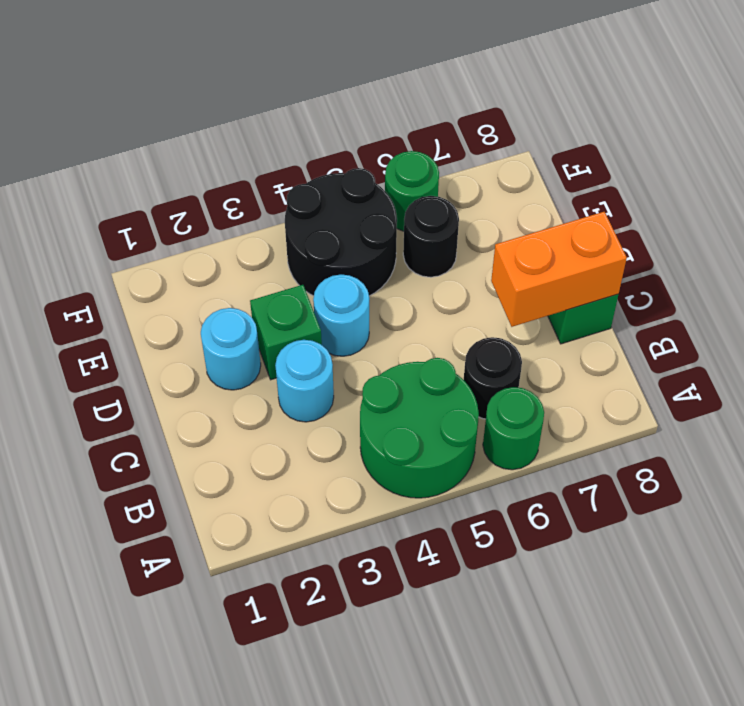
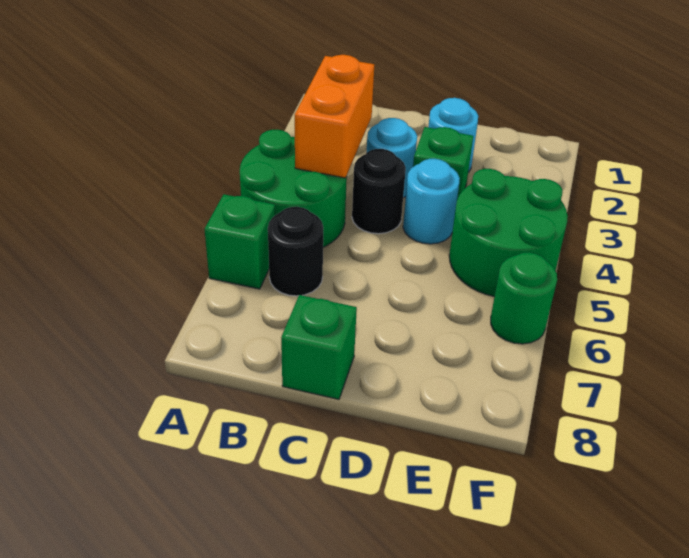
green 1x1 round brick [483,387,544,470] -> green 1x1 brick [204,194,275,289]
orange 1x2 brick [491,212,627,327] -> orange 1x2 brick moved to [295,55,374,178]
black 2x2 round brick [285,168,397,296] -> green 2x2 round brick [449,169,568,297]
black 1x1 round brick [403,196,459,277] -> black 1x1 round brick moved to [352,149,406,234]

